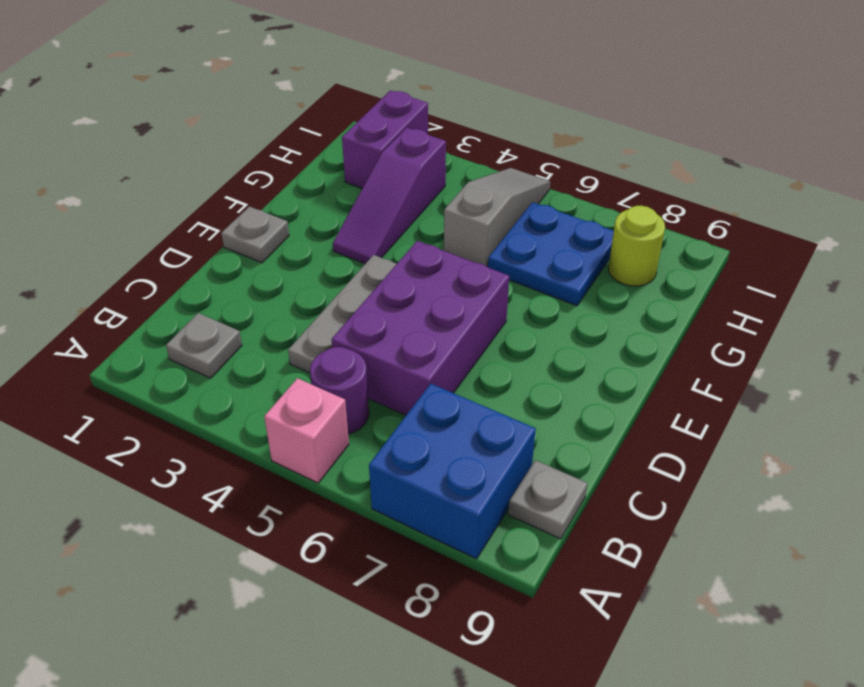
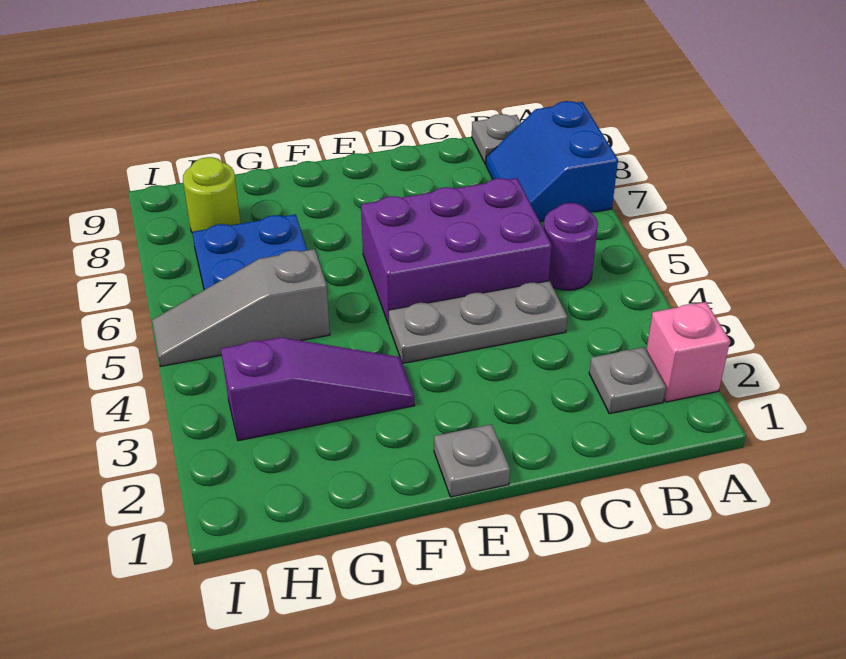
pink 1x1 brick [264,378,349,483] -> pink 1x1 brick moved to [646,302,730,402]
blue 2x2 brick [369,384,536,559] -> blue 2x2 slope [486,101,618,222]
purple 1x2 brick [342,90,428,188] -> none

